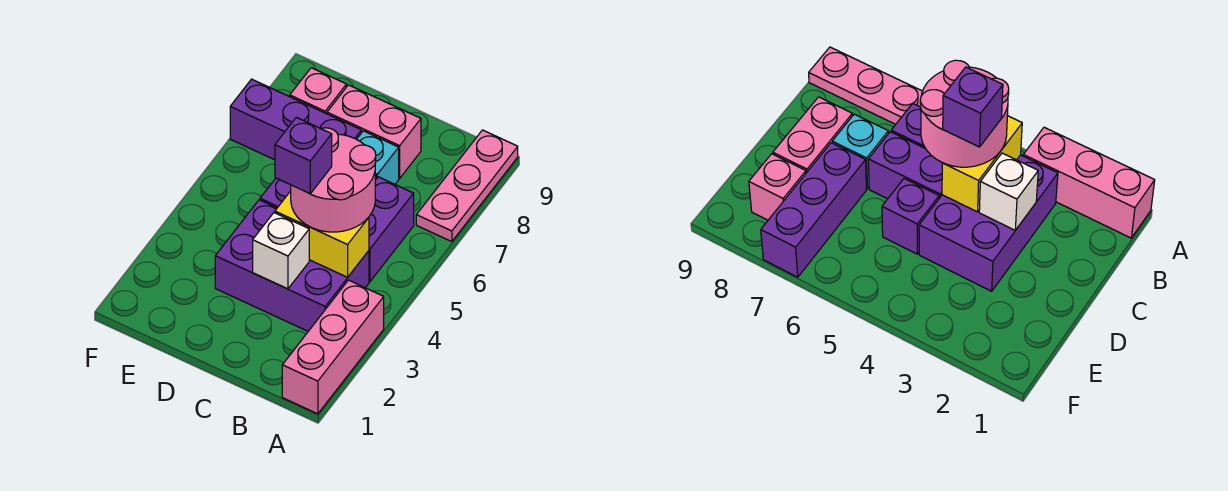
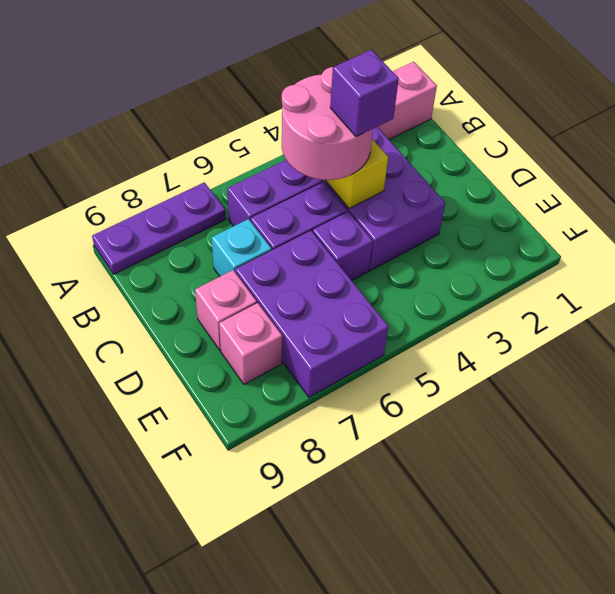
pink 1x3 plate [416,130,518,242] -> purple 1x3 plate [92,182,226,274]
white 1x1 brick [253,213,309,289] -> none
pink 1x2 brick [327,85,421,178] -> pink 1x1 brick [195,270,257,350]
purple 1x3 brick [230,79,361,160] -> purple 2x3 brick [235,231,388,397]

